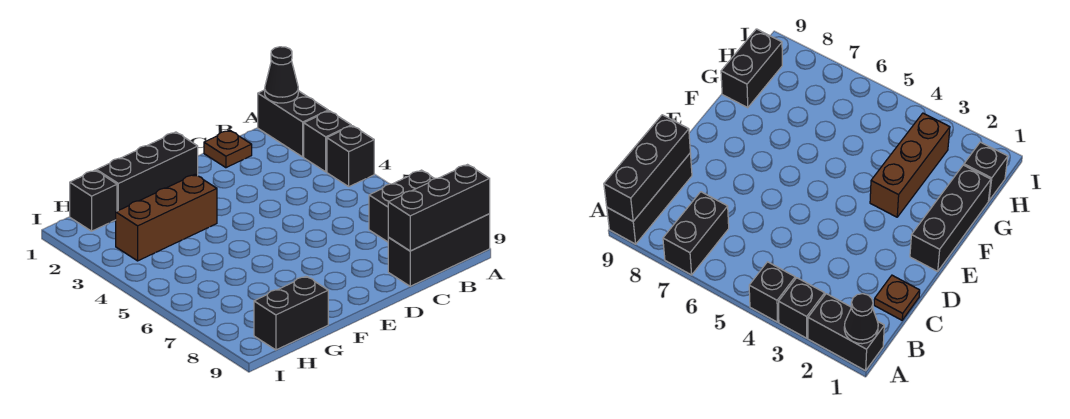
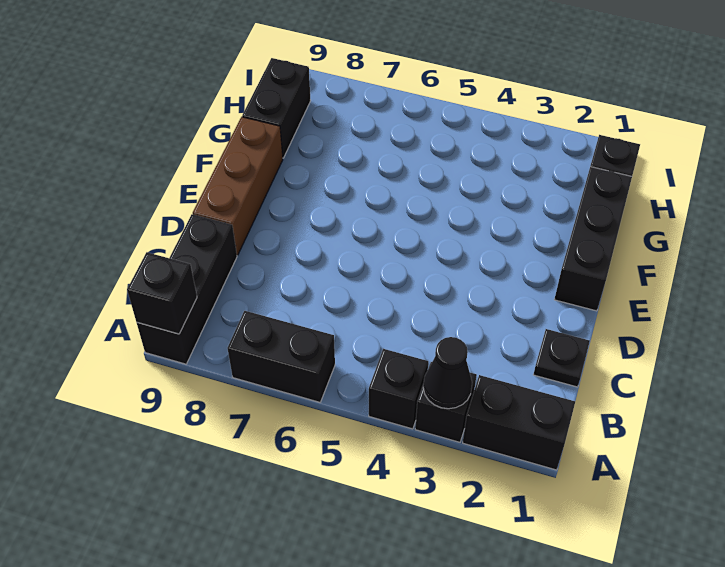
black 1x1 cone [265,47,298,103] -> black 1x1 cone moved to [423,337,472,409]
black 1x2 brick [369,170,435,242] -> black 1x2 brick turned to [227,311,335,402]
black 1x3 brick [388,165,490,251] -> black 1x1 brick [127,252,197,334]
brown 1x1 plate [204,130,252,168] -> black 1x1 plate [533,329,590,387]
brown 1x3 brick [116,175,217,261] -> brown 1x3 brick moved to [193,117,283,255]

